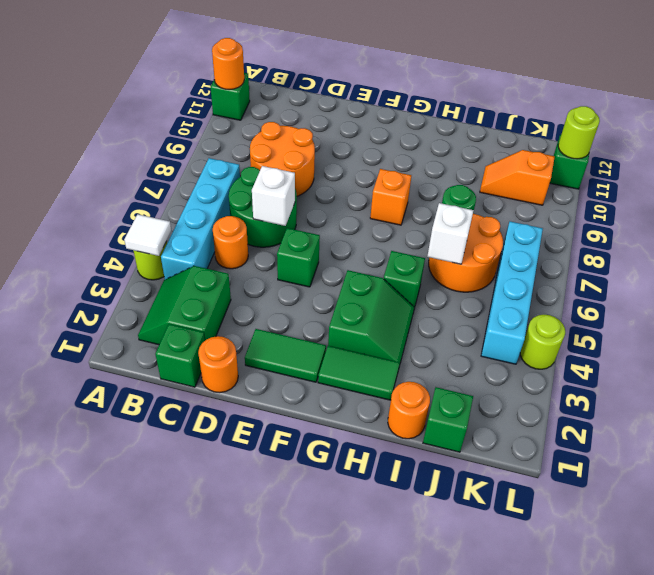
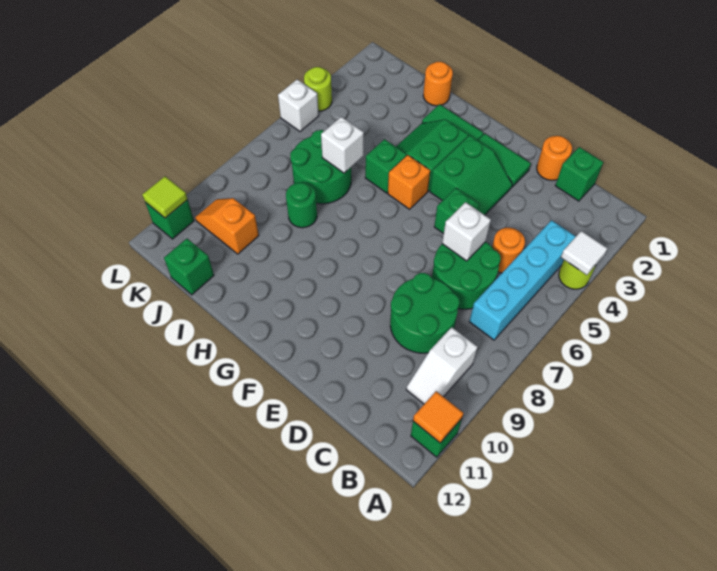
orange 1x1 round brick [212,38,244,90] -> orange 1x1 tile [413,391,464,443]
green 2x2 slope [138,266,231,345] -> green 2x2 slope moved to [430,135,512,215]
none -> white 1x2 slope [406,327,478,404]
orange 2x2 round brick [250,122,315,196] -> green 2x2 round brick [390,273,460,353]
orange 1x1 brick [370,169,411,225] -> orange 1x1 brick moved to [388,155,430,209]
orange 2x2 round brick [429,214,503,292] -> green 2x2 round brick [290,130,351,204]
green 1x1 brick [423,387,473,452] -> green 1x1 brick moved to [164,239,214,295]
orange 1x2 slope [480,150,555,205] -> orange 1x2 slope turned to [195,198,259,254]
cyan 1x4 brick [481,222,543,364] -> none
none -> white 1x1 brick [278,79,319,132]
lime 1x1 round brick [558,106,600,159] -> lime 1x1 tile [142,176,188,218]

